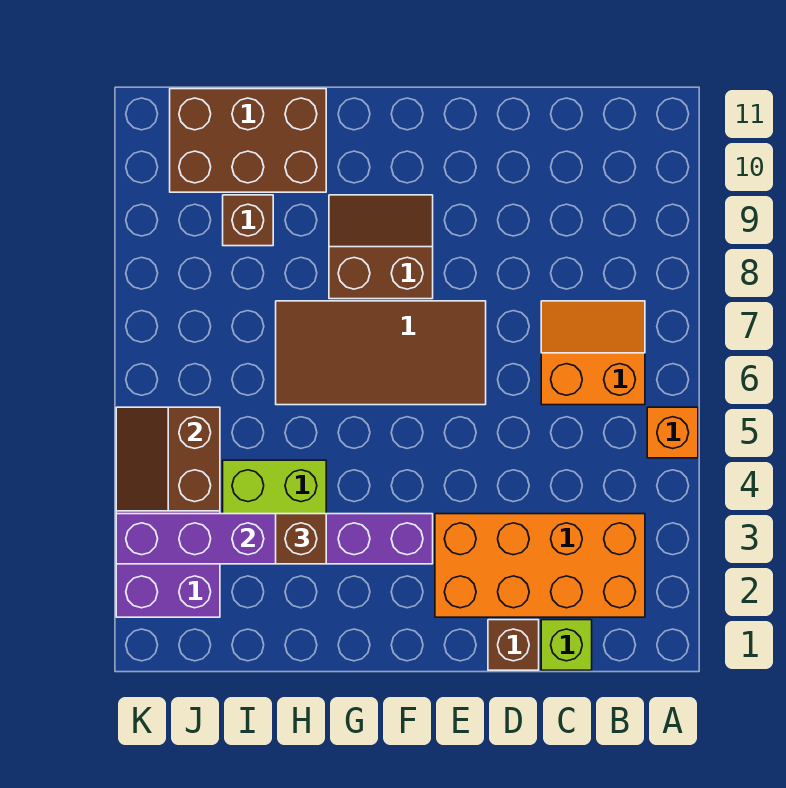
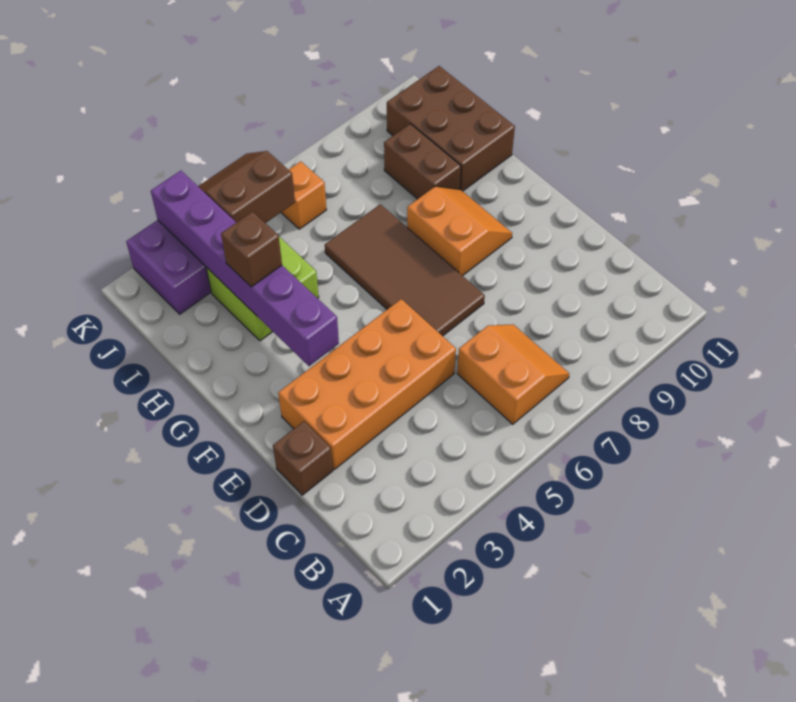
orange 1x1 brick [647,407,698,458] -> orange 1x1 brick moved to [281,161,326,229]
orange 2x4 brick [435,514,645,617] -> orange 2x4 brick turned to [278,299,456,469]
lime 1x1 brick [541,620,592,670] -> none
brown 2x2 slope [329,195,433,299] -> orange 2x2 slope [407,187,512,276]
brown 1x1 brick [223,195,273,246] -> brown 1x2 brick [384,124,461,199]

